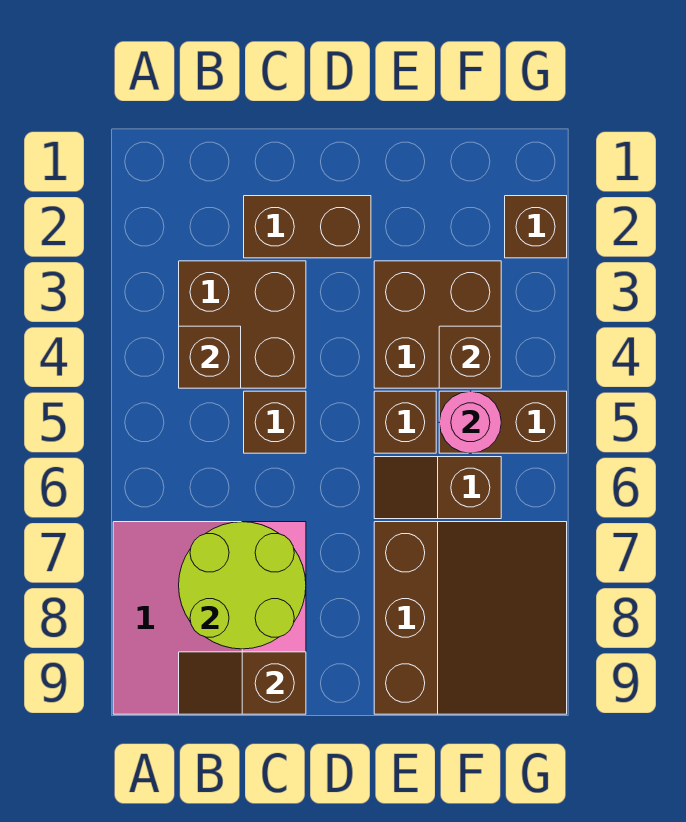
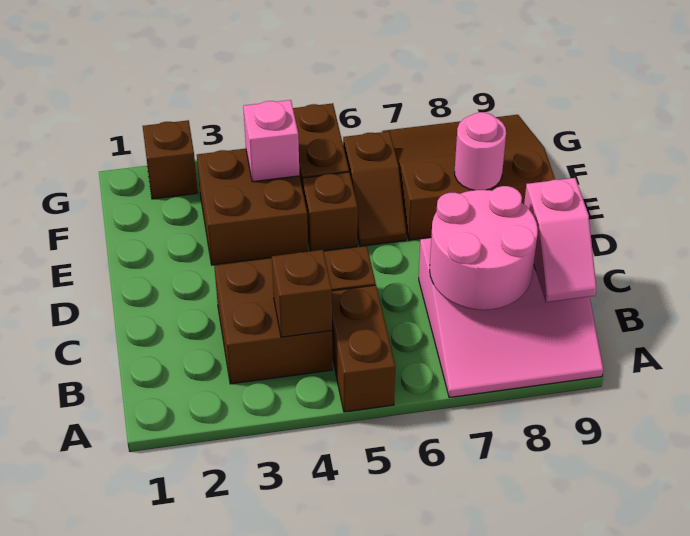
lime 2x2 round brick [179,522,306,649] -> pink 2x2 round brick [430,186,538,310]
brown 1x2 slope [179,652,306,714] -> pink 1x2 slope [524,178,597,302]
brown 1x2 brick [244,196,371,258] -> brown 1x2 brick moved to [332,285,395,412]
brown 1x1 brick [439,326,501,388] -> pink 1x1 brick [243,100,300,182]
pink 1x1 round brick [439,391,501,453] -> pink 1x1 round brick moved to [455,112,506,190]

